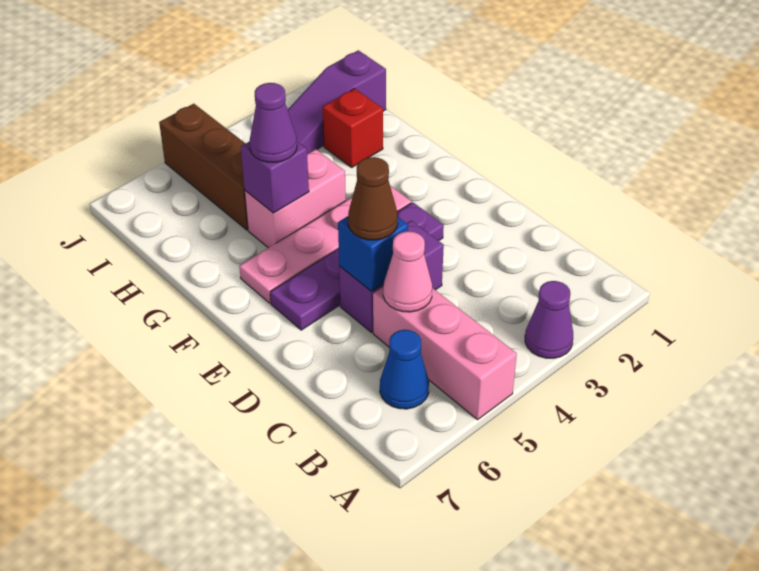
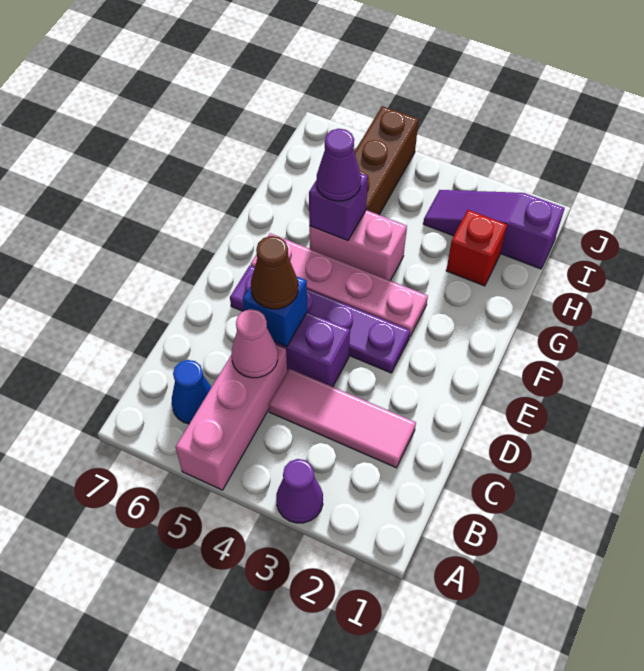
none -> pink 1x3 tile [269,369,416,468]

